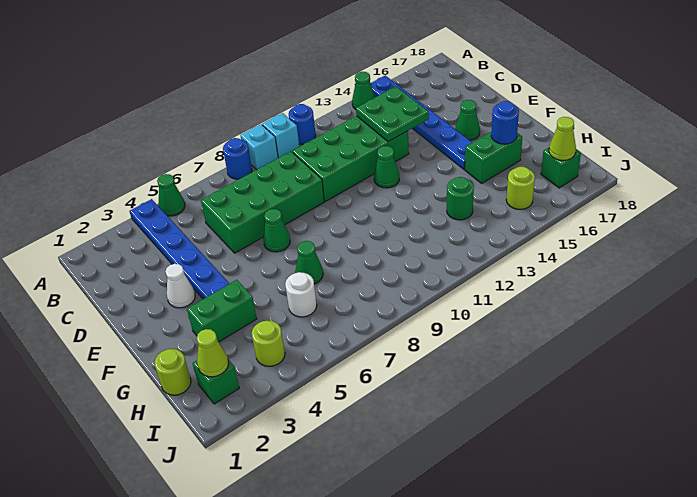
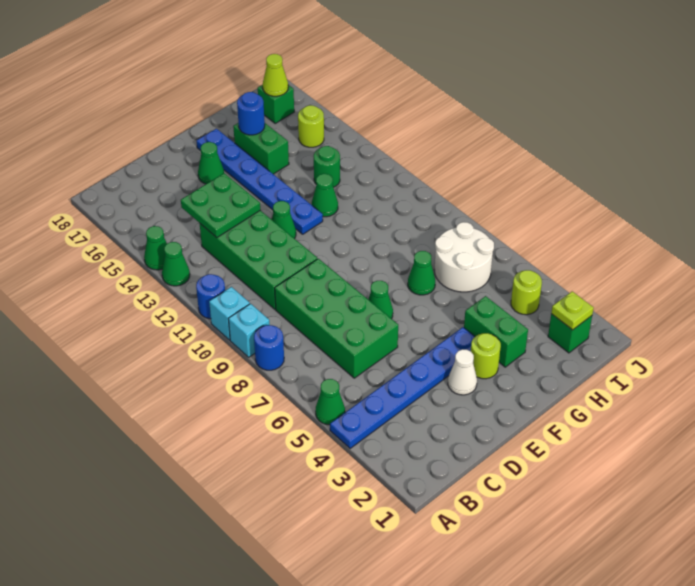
none -> green 1x1 cone [162,242,190,286]
blue 1x6 plate [371,75,472,169] -> blue 1x6 plate turned to [197,129,323,234]
none -> green 1x1 cone [312,174,338,217]
lime 1x1 round brick [155,349,191,395] -> lime 1x1 round brick moved to [471,333,501,379]
white 1x1 round brick [285,272,317,317] -> white 2x2 round brick [434,222,494,292]
lime 1x1 cone [197,329,228,377] -> lime 1x1 plate [551,291,593,330]

